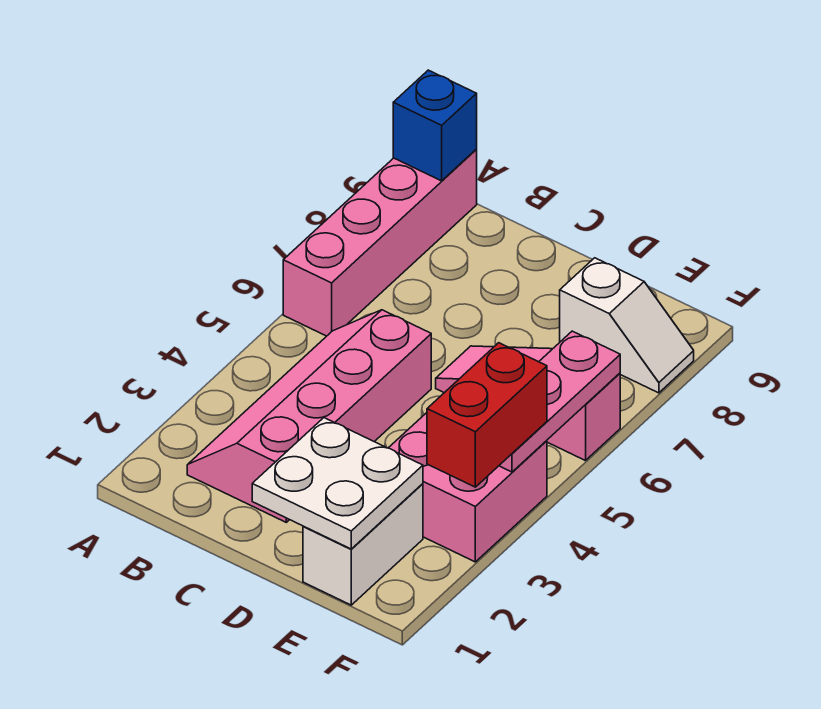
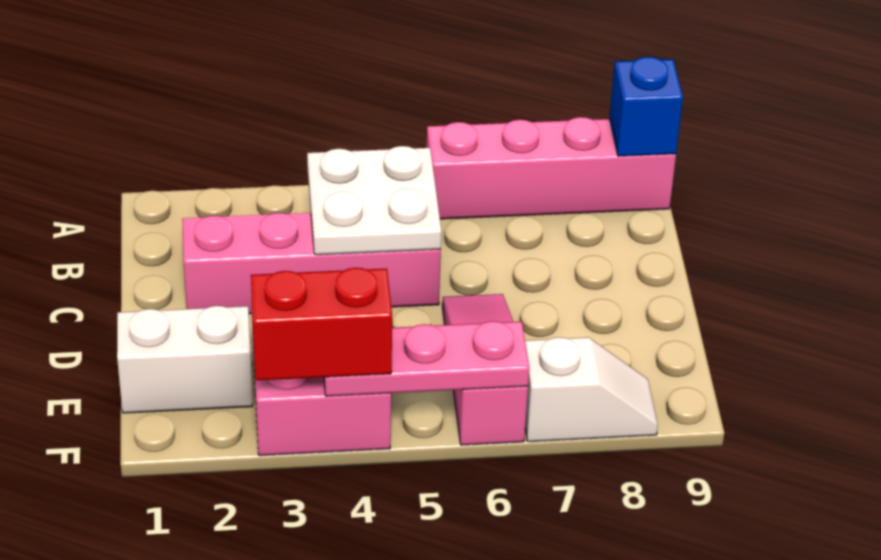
white 2x2 plate [252,418,423,549] -> white 2x2 plate moved to [307,146,441,255]
white 1x2 slope [560,258,694,393] -> white 1x2 slope turned to [525,337,658,442]

